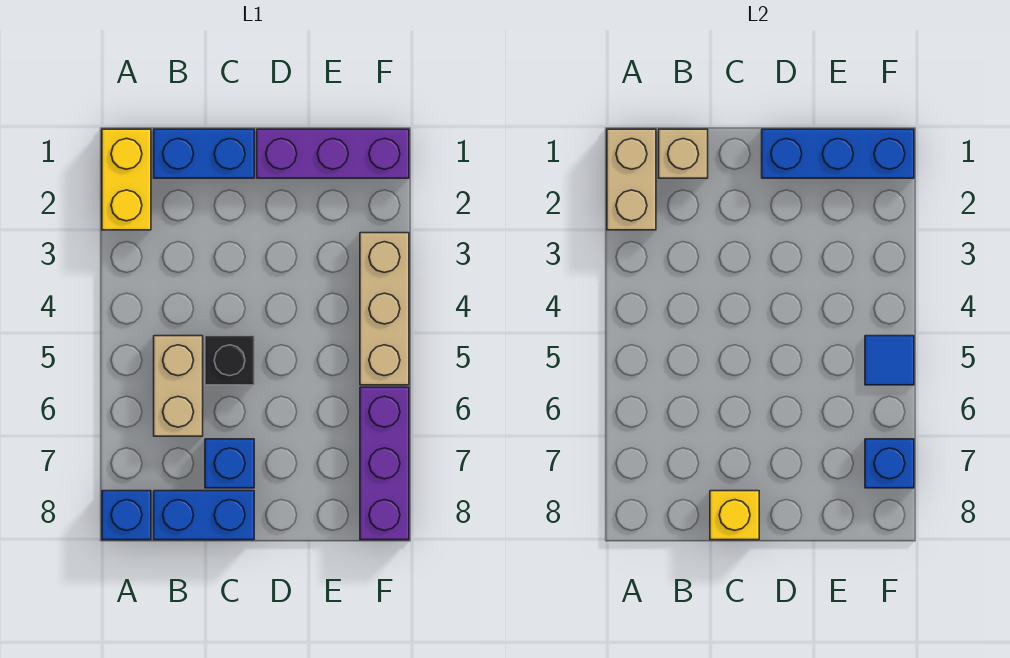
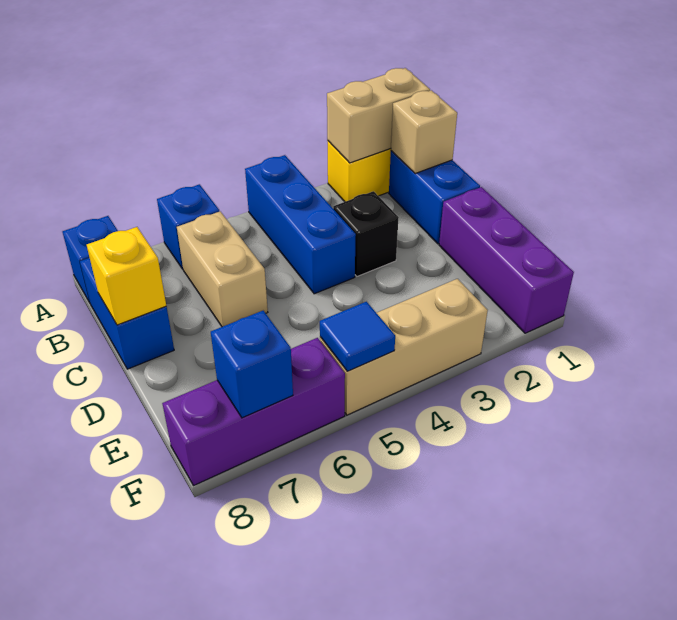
tan 1x2 brick [154,336,203,436] -> tan 1x2 brick turned to [177,211,268,327]
black 1x1 brick [205,336,254,385] -> black 1x1 brick moved to [333,191,399,276]
blue 1x1 brick [205,439,254,488] -> blue 1x1 brick moved to [157,184,219,269]
blue 1x3 brick [762,129,914,178] -> blue 1x3 brick moved to [245,155,356,294]

